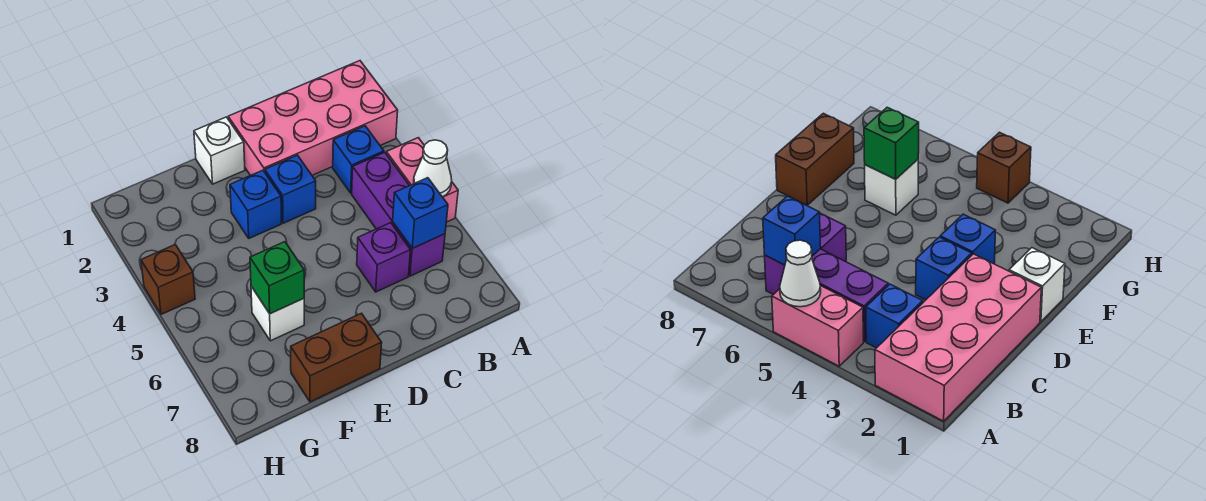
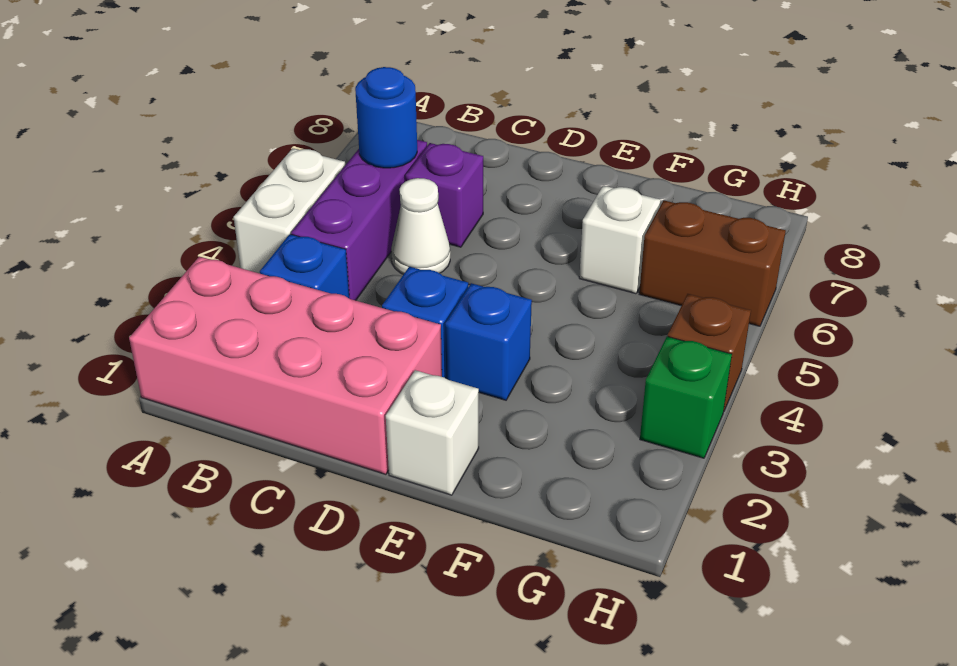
pink 1x2 brick [386,138,458,222] -> white 1x2 brick [234,148,345,273]
white 1x1 cone [414,140,452,197] -> white 1x1 cone moved to [391,178,450,274]
blue 1x1 brick [393,178,448,248] -> blue 1x1 round brick [355,67,417,168]
brown 1x2 brick [291,313,382,402] -> brown 1x2 brick moved to [639,200,786,326]
green 1x1 brick [250,242,304,314] -> green 1x1 brick moved to [640,336,732,458]

